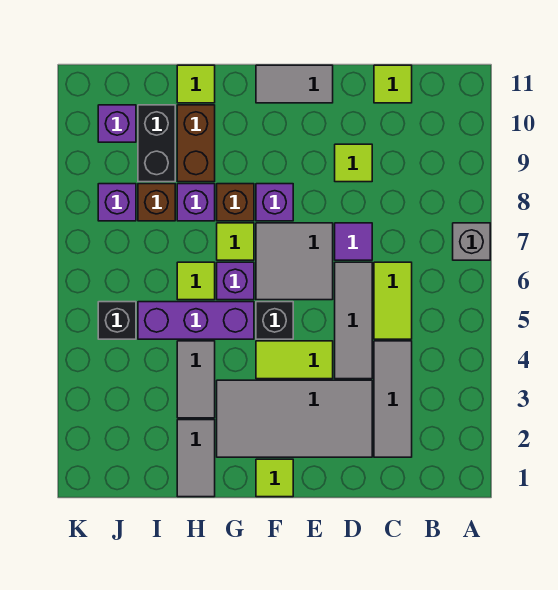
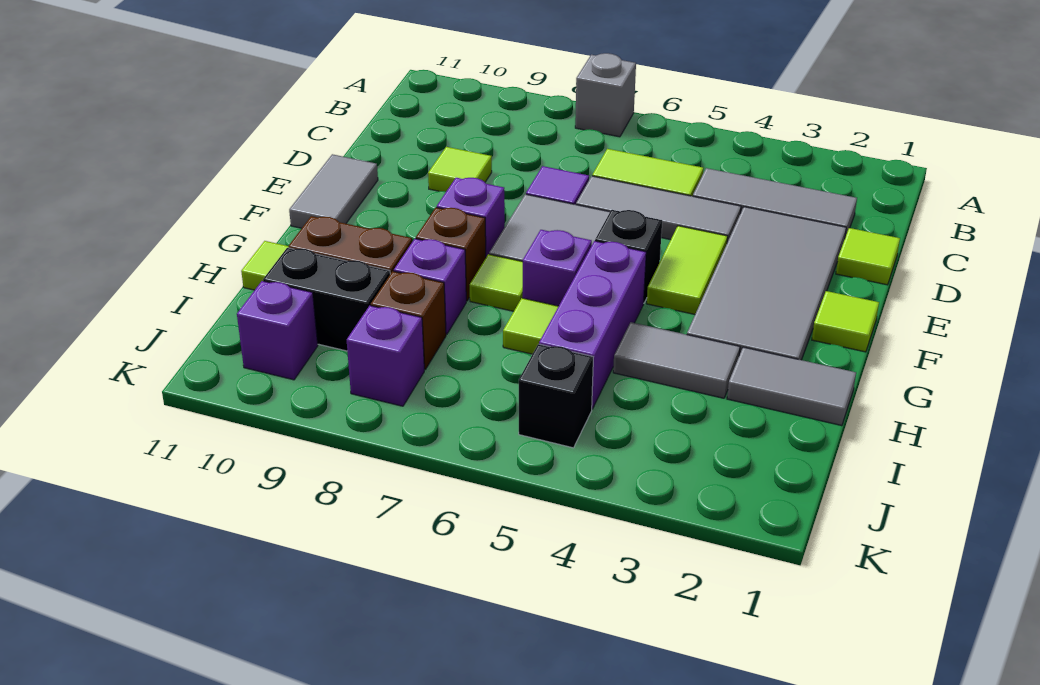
lime 1x1 tile [374,65,412,103] -> lime 1x1 tile moved to [836,228,900,285]

